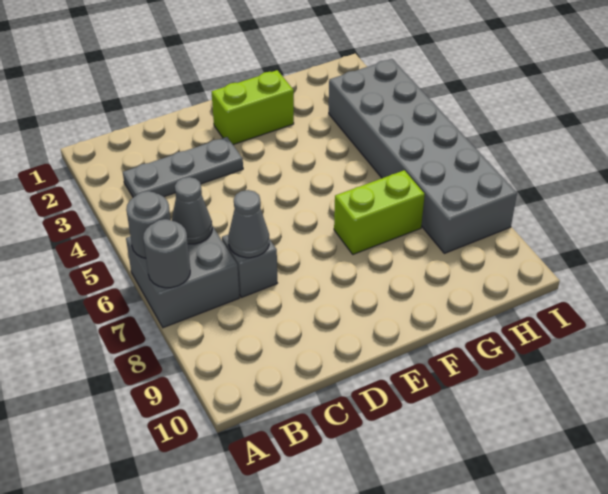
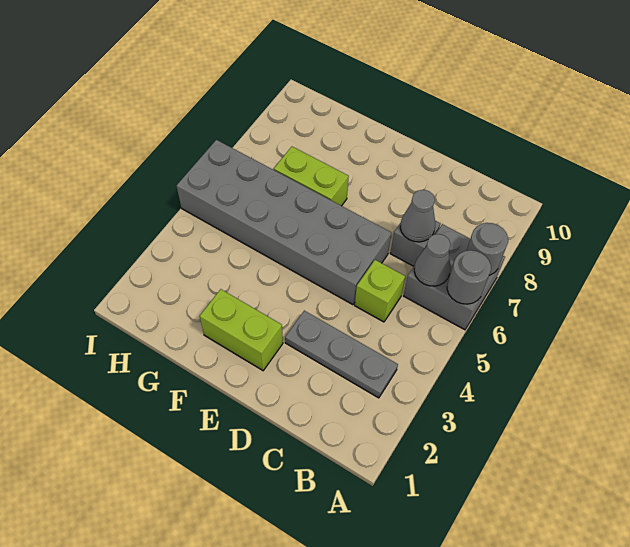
none -> lime 1x1 brick [355,260,405,322]
grey 2x6 brick [329,59,517,253] -> grey 2x6 brick turned to [177,140,391,305]

